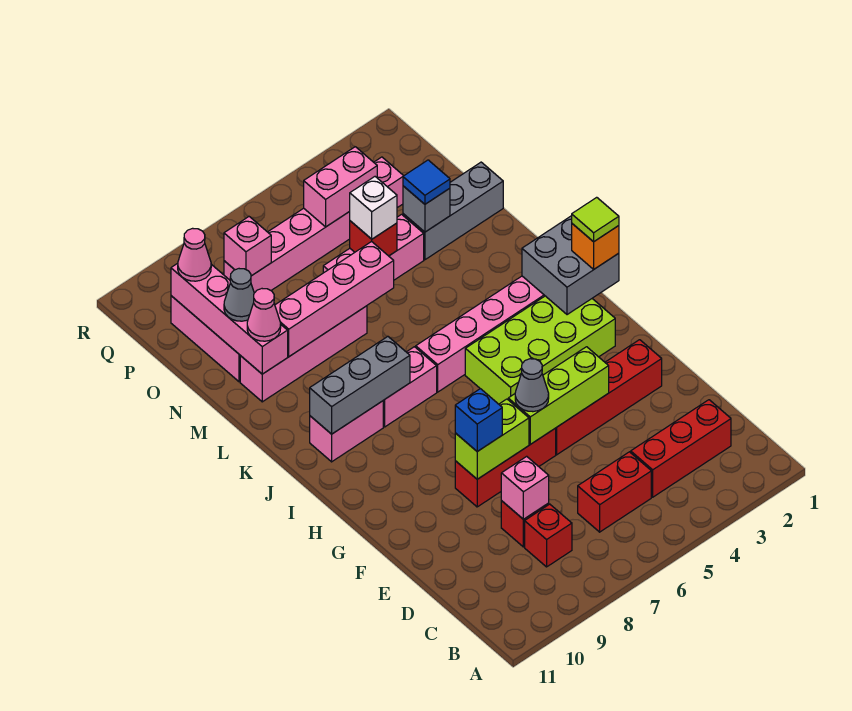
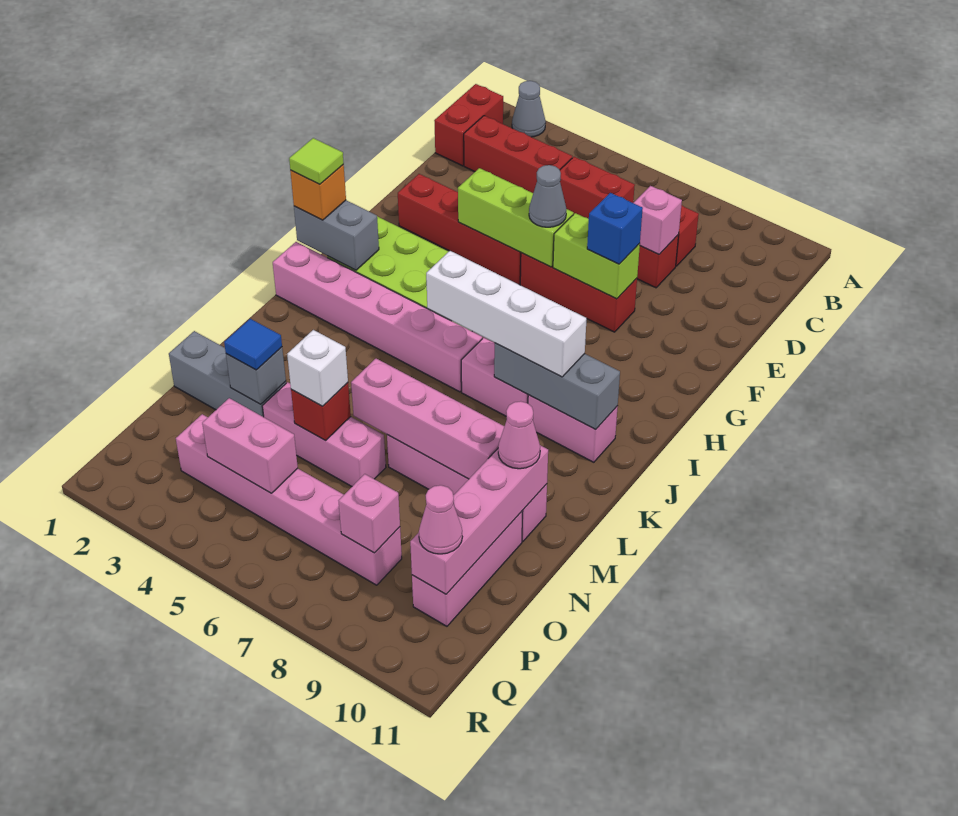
none -> red 1x2 brick [434,84,503,166]
grey 2x2 brick [522,216,619,315] -> grey 1x2 brick [294,200,379,270]
none -> white 1x4 brick [426,251,587,377]
grey 1x1 cone [224,269,254,321] -> grey 1x1 cone moved to [512,81,546,137]

